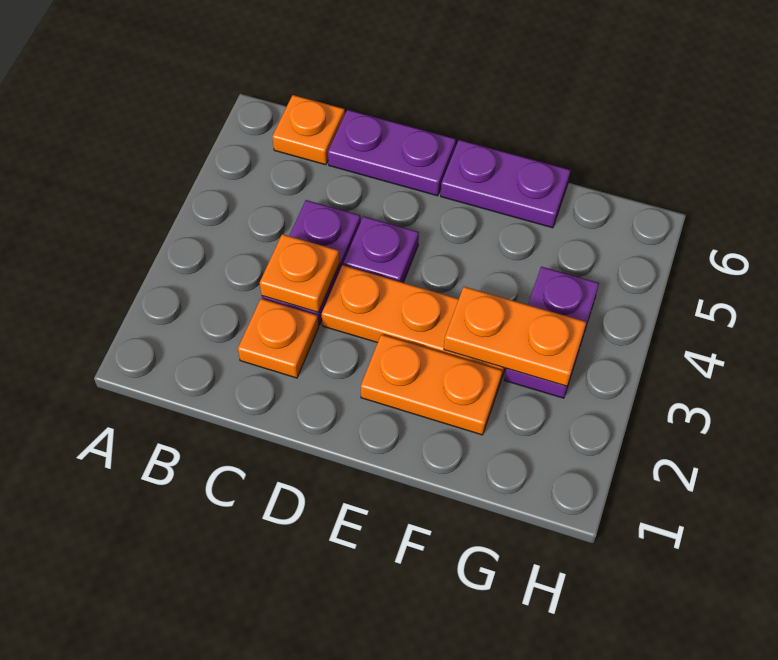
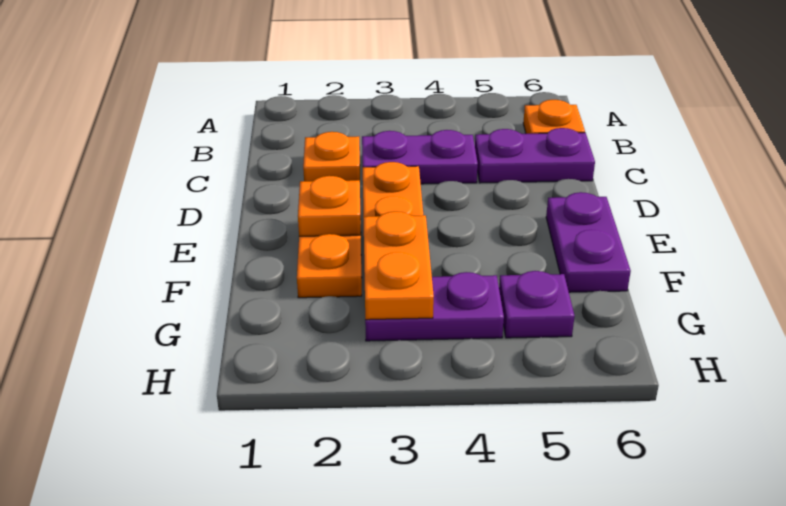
orange 1x1 plate [260,234,339,312] -> orange 1x1 plate moved to [298,176,361,236]
purple 1x2 plate [328,110,456,196] -> purple 1x2 plate turned to [475,128,595,183]
purple 1x1 plate [343,216,419,283] -> purple 1x1 plate moved to [499,271,575,338]

